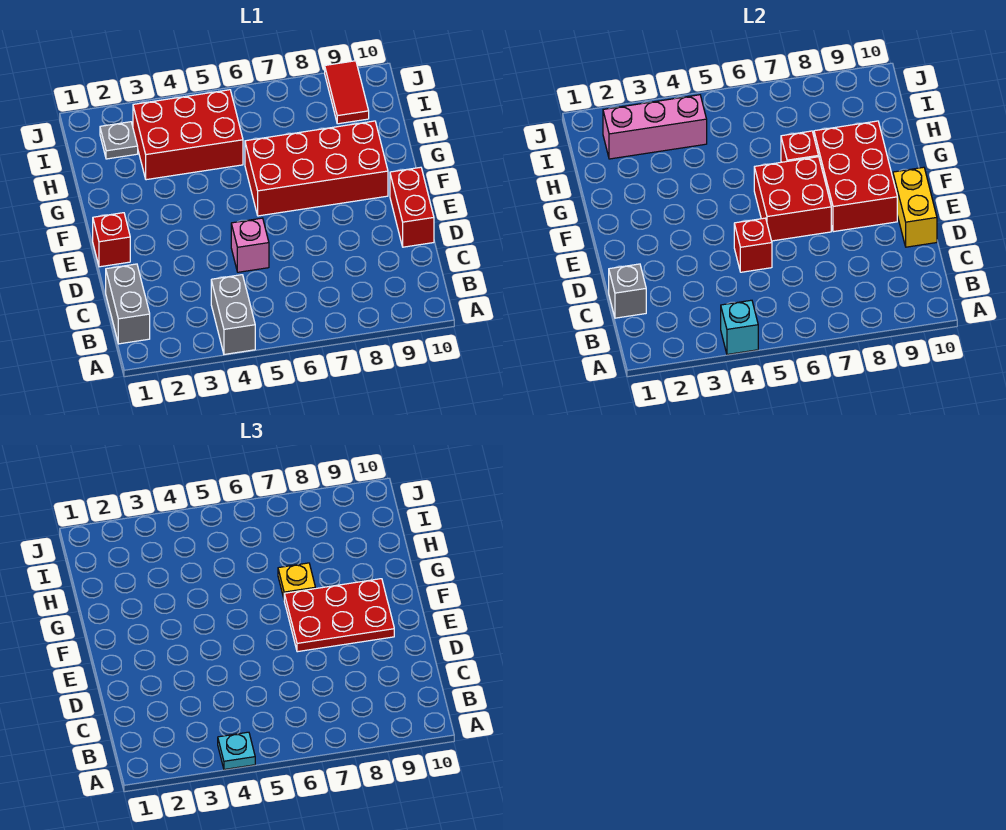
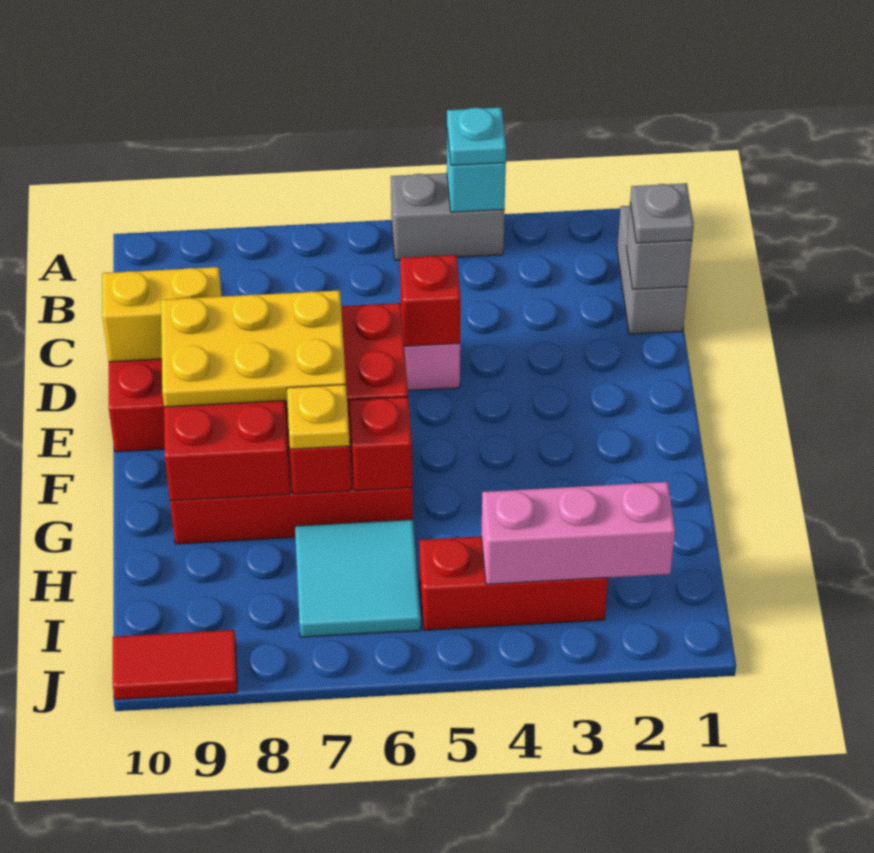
grey 1x2 brick [211,275,255,354] -> grey 1x2 brick turned to [391,173,504,260]
yellow 1x2 brick [893,167,937,247] -> yellow 1x2 brick turned to [102,267,222,362]
red 1x1 brick [93,213,130,267] -> red 1x1 brick moved to [350,397,412,491]
red 2x3 plate [284,579,394,652] -> yellow 2x3 plate [161,290,346,407]
red 2x3 brick [133,90,243,180] -> red 1x3 brick [420,537,608,630]
none -> cyan 2x2 tile [295,519,421,637]
grey 1x1 plate [100,122,138,159] -> grey 1x1 plate moved to [630,183,694,243]
red 1x2 tile [325,61,369,124] -> red 1x2 tile turned to [113,630,237,700]

